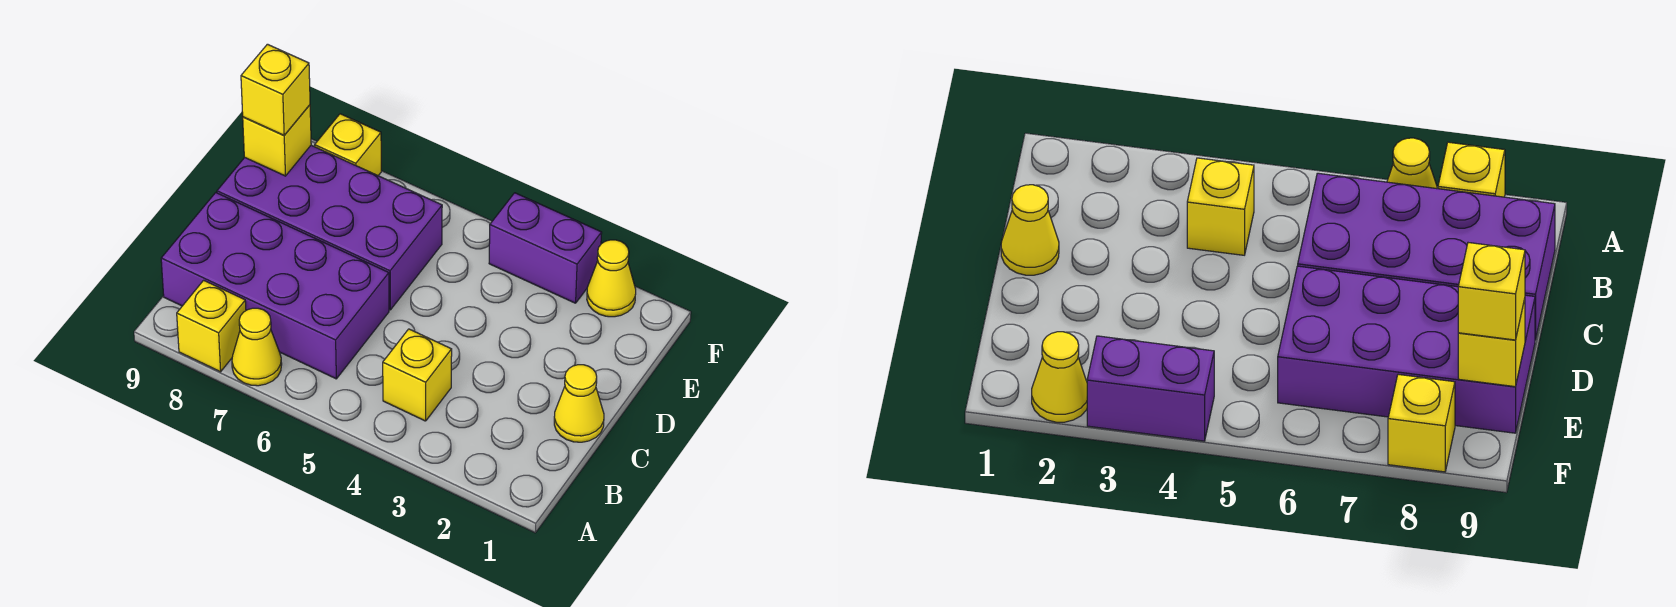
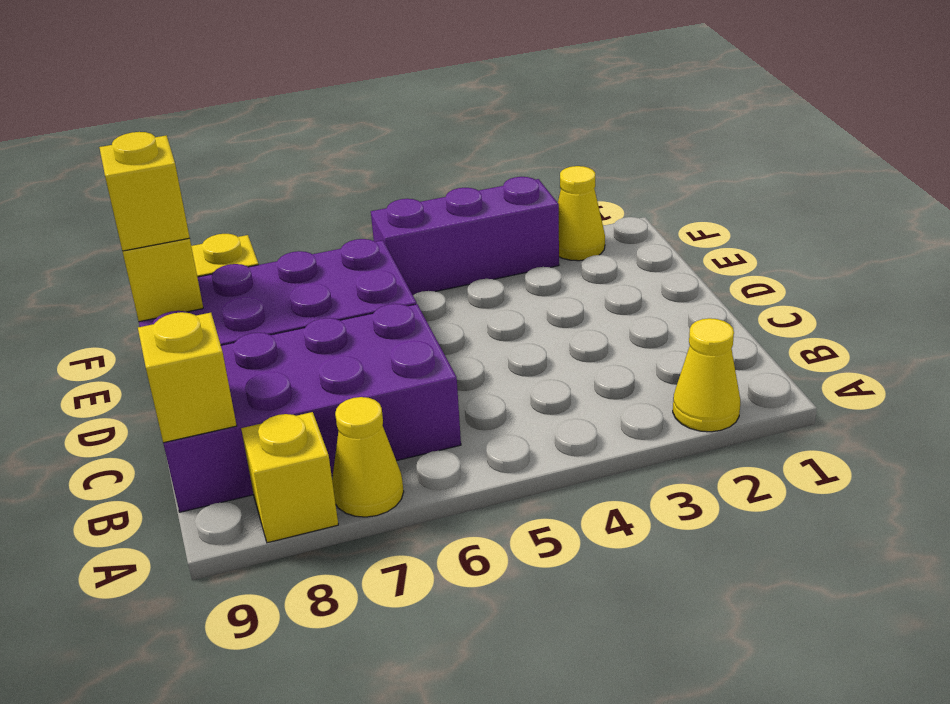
yellow 1x1 brick [383,329,452,421] -> yellow 1x1 brick moved to [138,312,237,443]
yellow 1x1 cone [554,365,604,442] -> yellow 1x1 cone moved to [673,318,740,432]
purple 1x2 brick [489,193,602,303] -> purple 1x3 brick [371,177,559,295]

